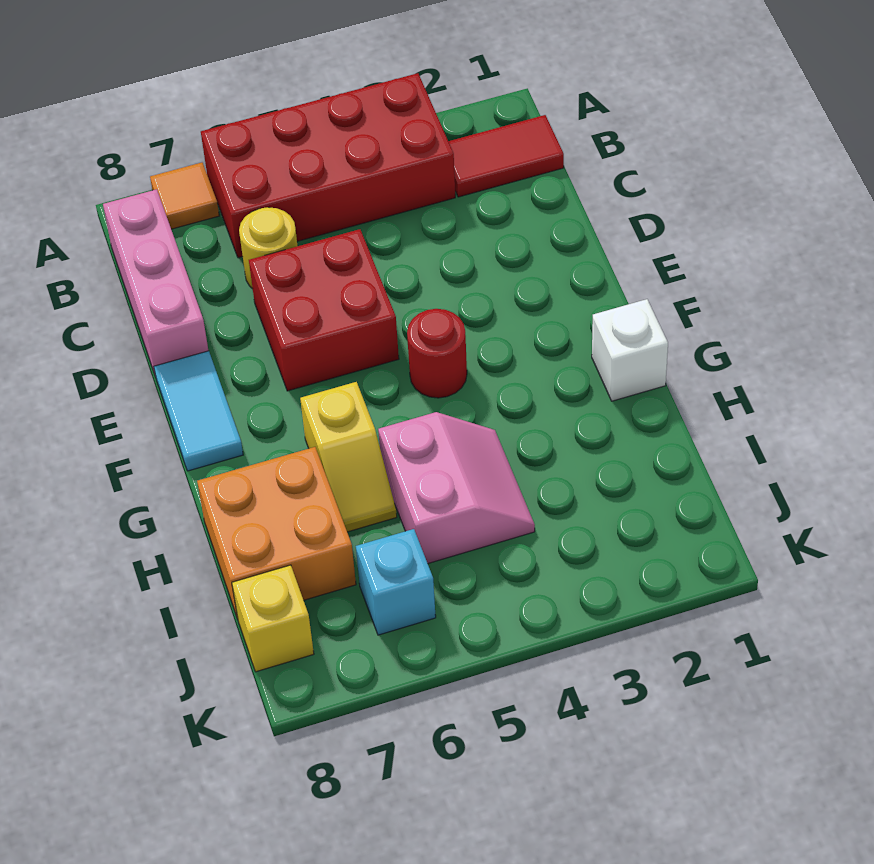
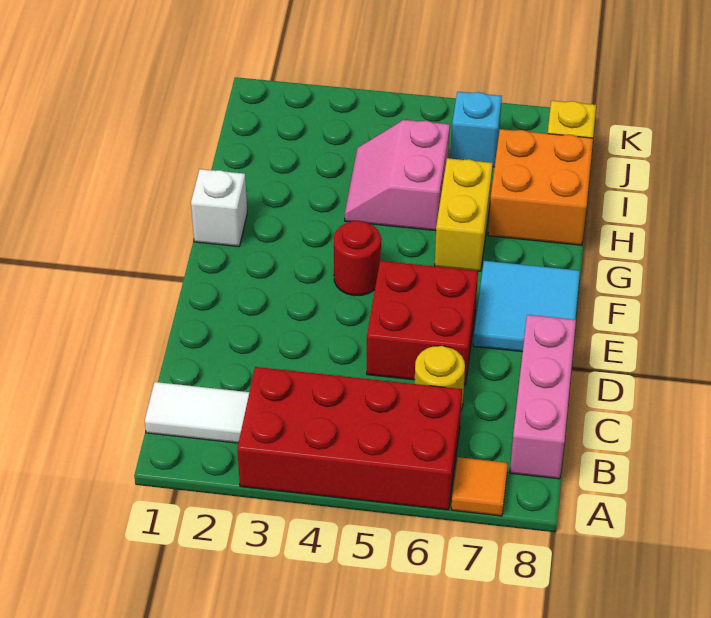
red 1x2 tile [448,115,564,197] -> white 1x2 tile [145,382,249,443]
cyan 1x2 tile [154,351,243,471] -> cyan 2x2 tile [473,261,580,352]
yellow 1x2 slope [300,382,397,532] -> yellow 1x2 brick [435,158,493,271]

